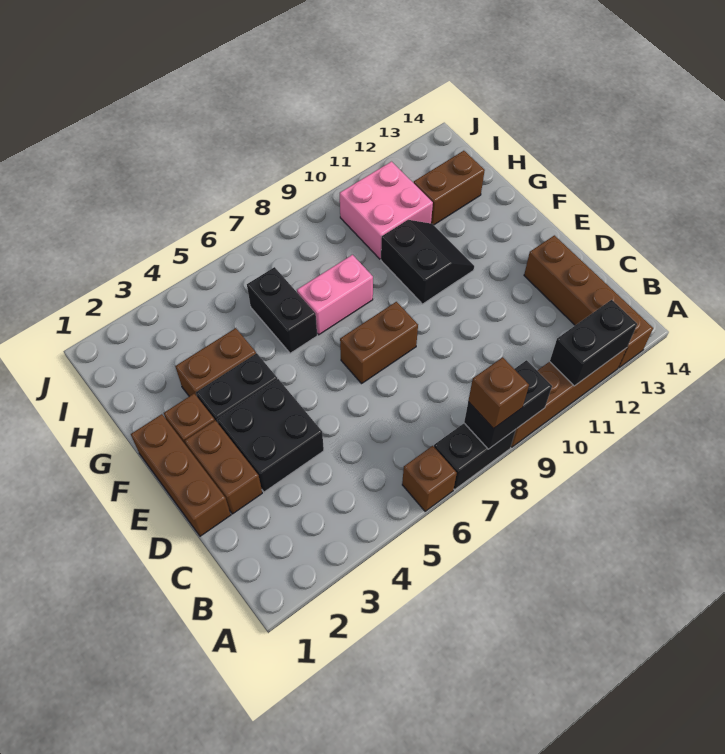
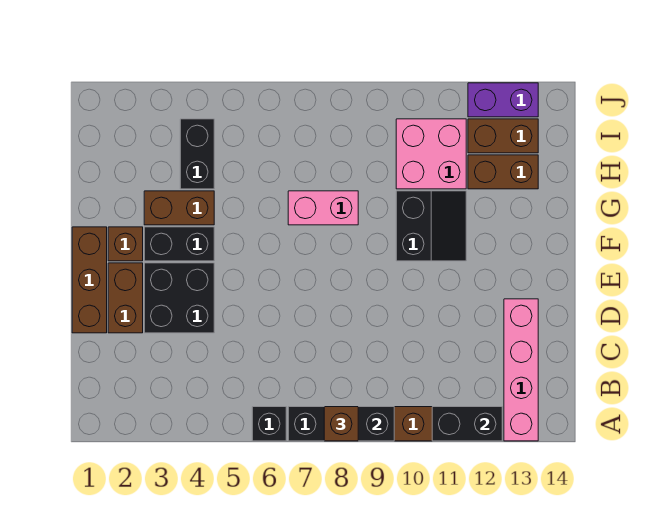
brown 1x1 brick [402,446,457,511] -> black 1x1 brick [252,407,286,441]
brown 1x4 brick [524,235,653,368] -> pink 1x4 brick [504,299,538,441]
brown 1x2 brick [340,302,418,383] -> brown 1x2 brick moved to [468,119,538,153]
black 1x2 brick [247,267,317,353] -> black 1x2 brick moved to [180,119,214,189]
none -> purple 1x2 brick [468,83,538,117]

